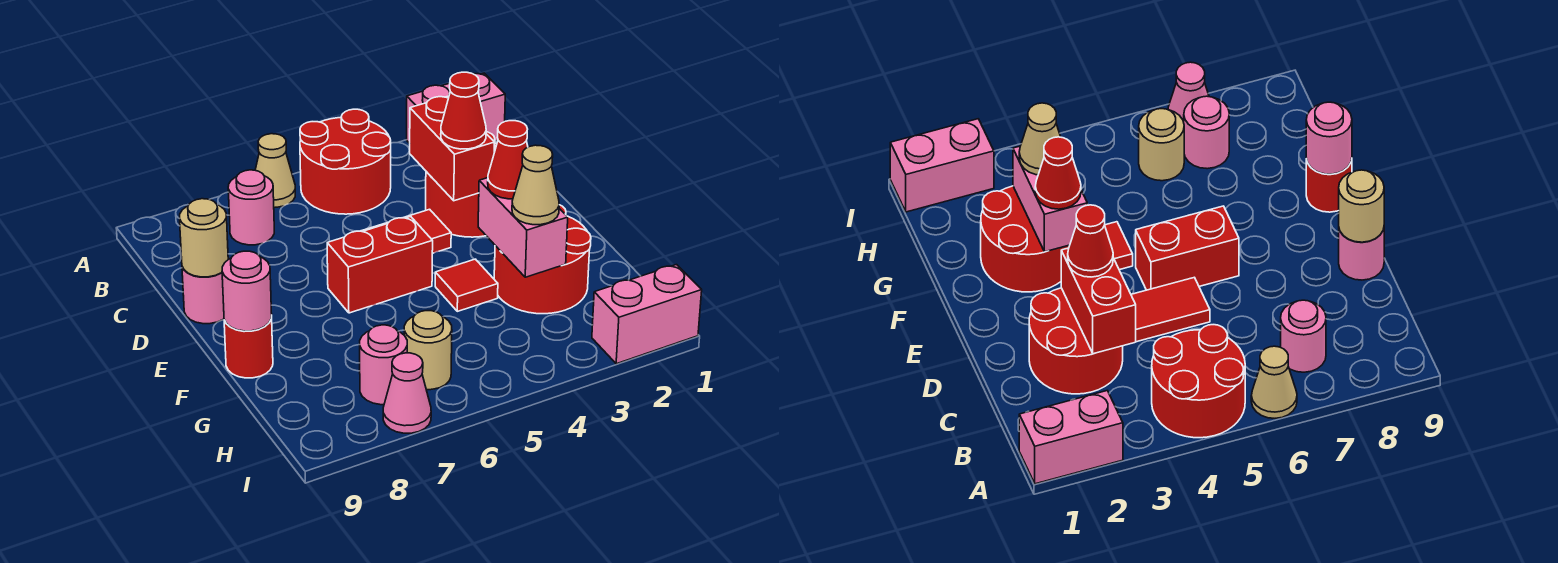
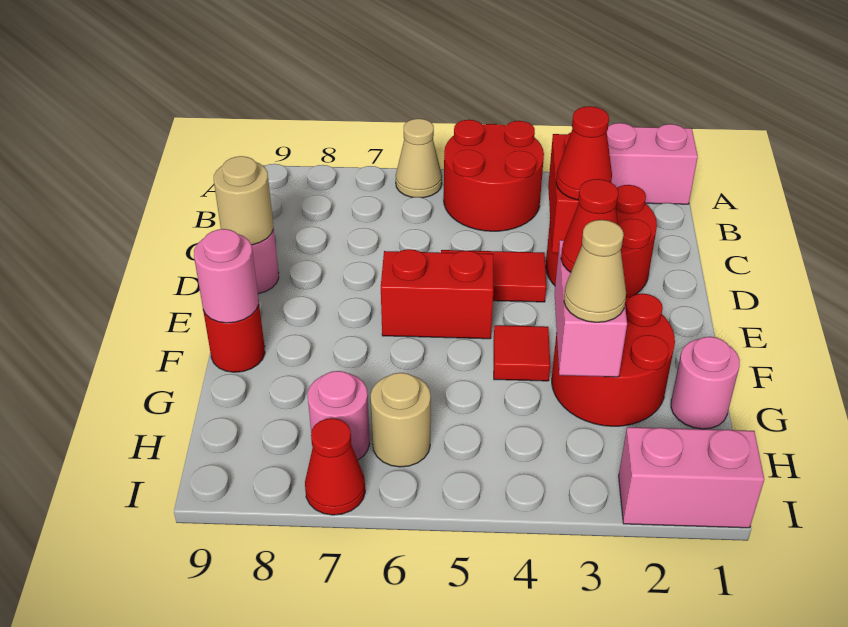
pink 1x1 round brick [228,170,274,245] -> pink 1x1 round brick moved to [671,337,740,429]
pink 1x1 cone [383,353,431,433] -> red 1x1 cone [305,418,365,515]

